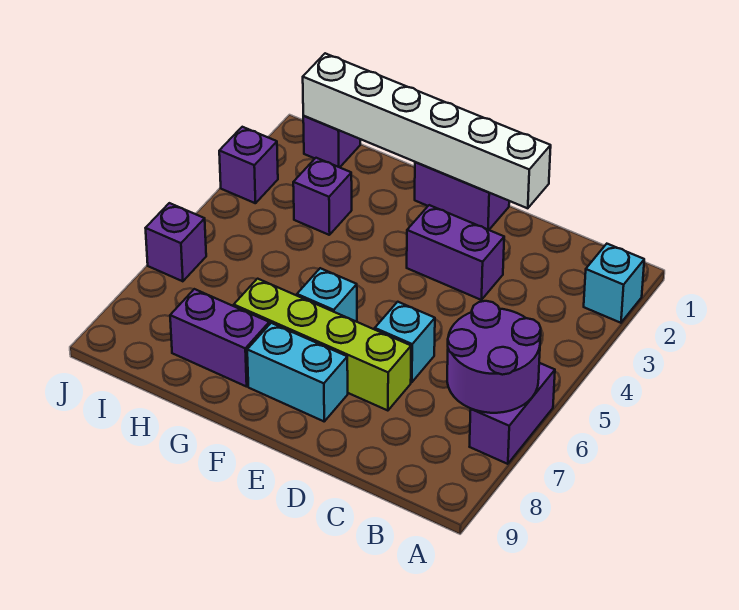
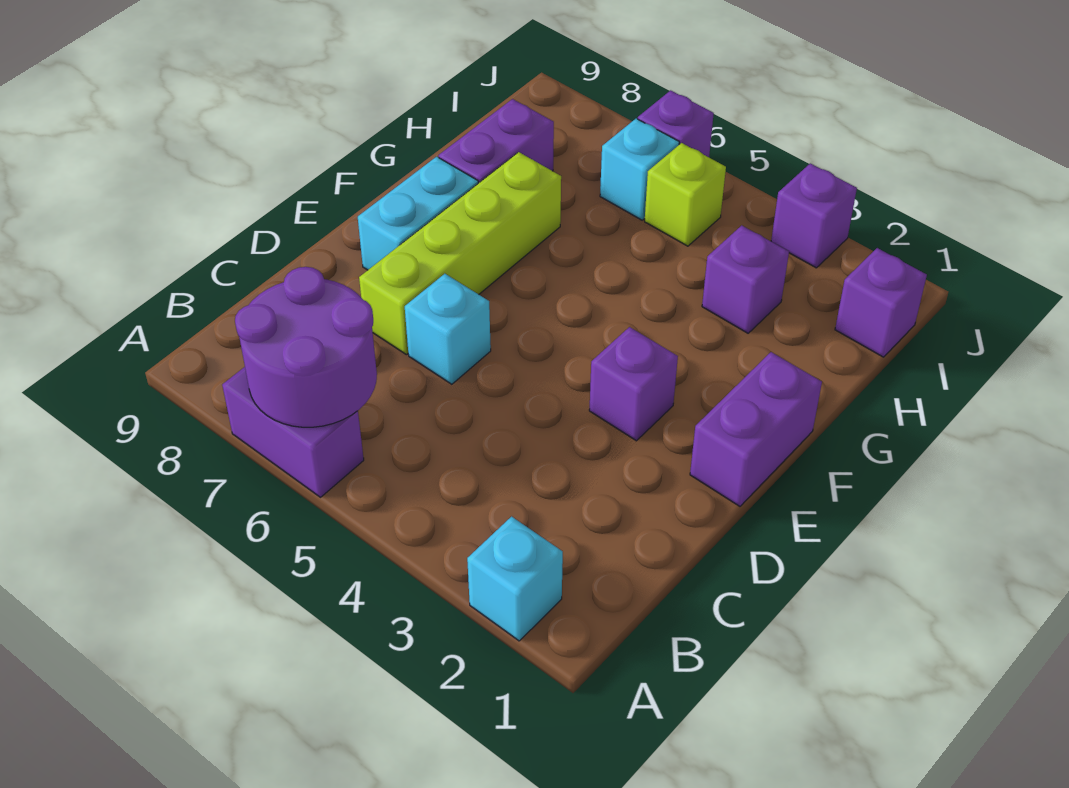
white 1x6 brick [303,53,551,208] -> none
purple 1x2 brick [407,205,504,300] -> purple 1x1 brick [589,327,678,441]
cyan 1x1 brick [297,268,357,322] -> cyan 1x1 brick moved to [600,119,679,220]
none -> lime 1x1 brick [645,143,726,246]

